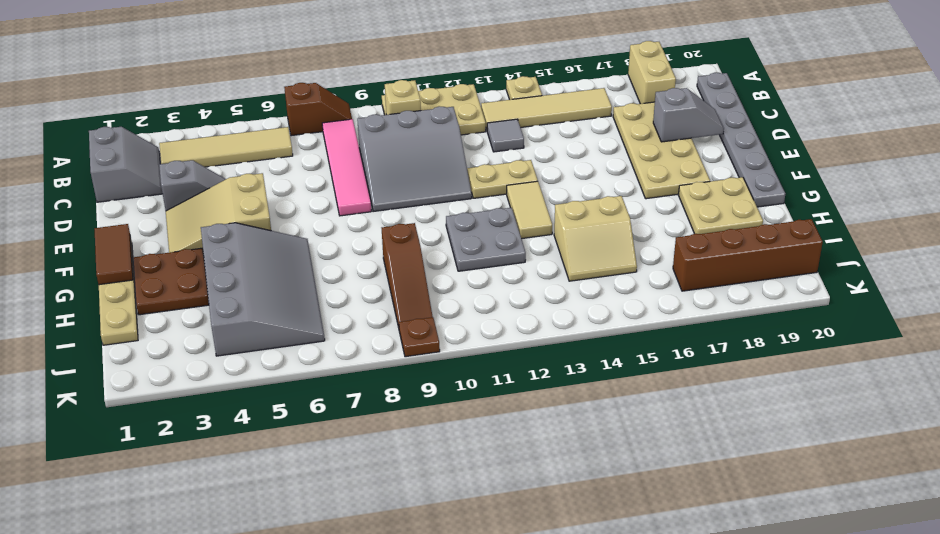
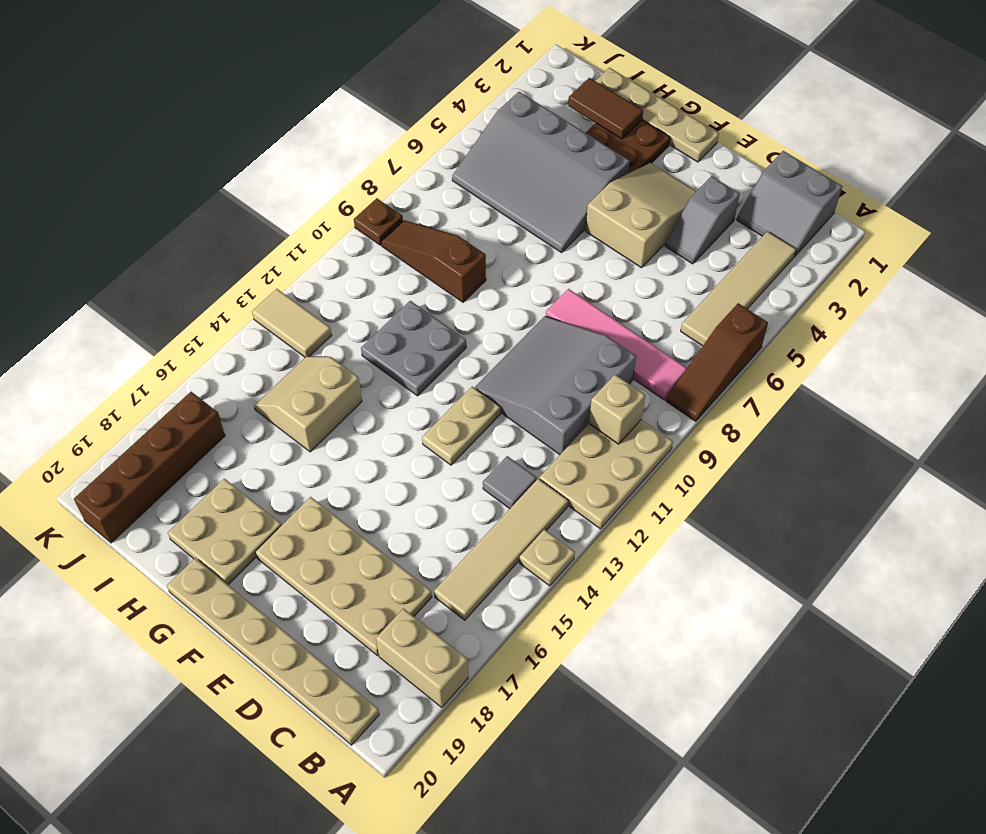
brown 1x2 slope [284,83,352,136] -> brown 1x3 slope [666,303,768,421]
grey 1x6 plate [697,73,785,207] -> tan 1x6 plate [167,558,379,745]
grey 1x2 slope [653,88,724,142] -> none
brown 1x2 tile [94,224,133,285] -> brown 1x2 tile moved to [568,78,643,139]
tan 1x2 tile [507,181,552,239] -> tan 1x2 tile moved to [252,289,332,357]

